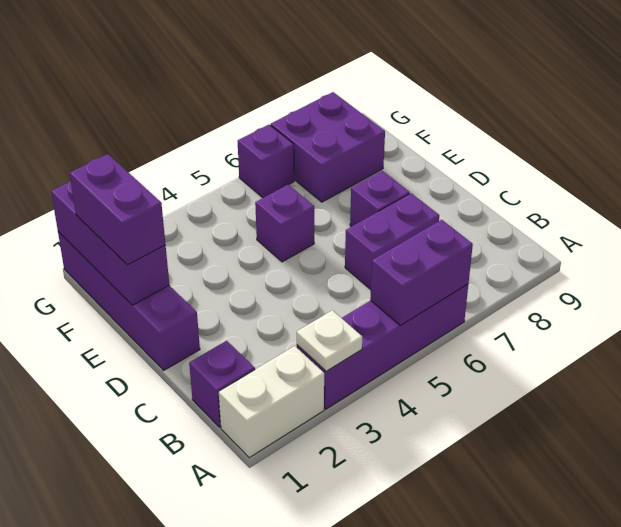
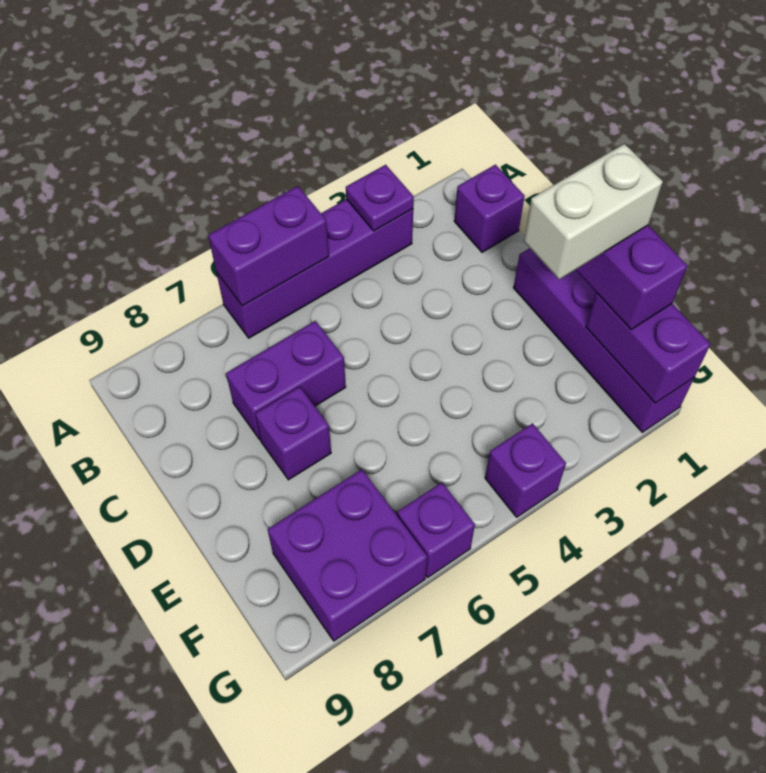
white 1x2 brick [219,346,324,458] -> white 1x2 brick moved to [524,144,663,280]
white 1x1 plate [297,310,362,371] -> purple 1x1 plate [346,165,414,231]
purple 1x3 brick [51,181,169,305] -> purple 1x2 brick [586,293,710,403]
purple 1x1 brick [255,185,314,262] -> purple 1x1 brick moved to [485,423,566,517]

